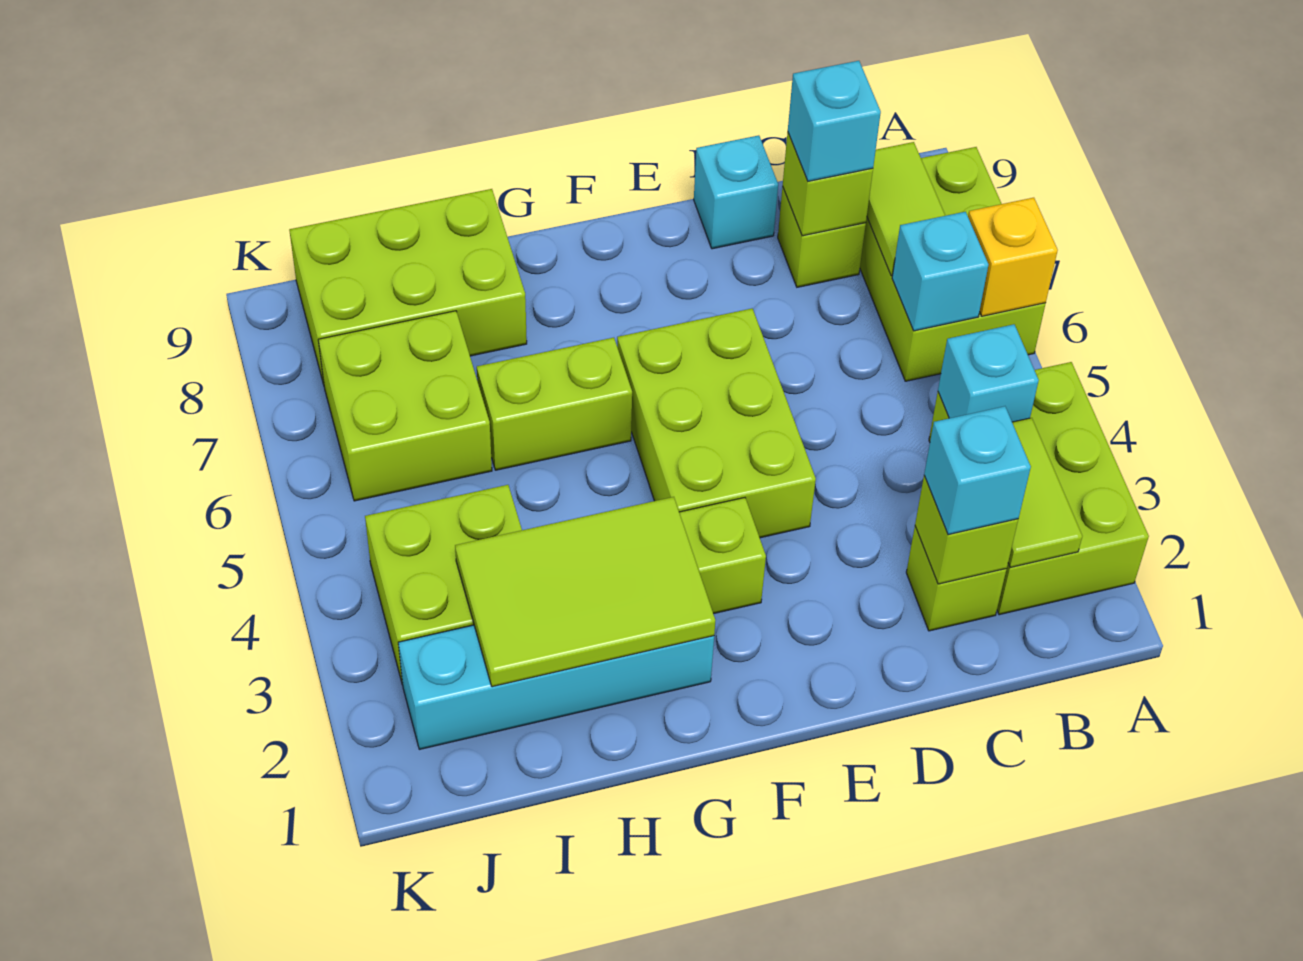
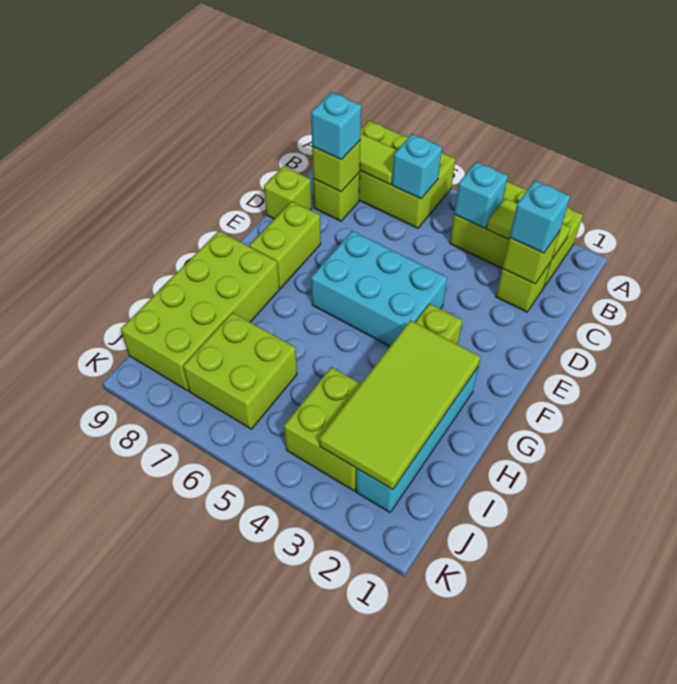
yellow 1x1 brick [968,198,1058,316] -> none
cyan 1x1 brick [694,135,778,249] -> lime 1x1 brick [264,166,312,219]
lime 2x3 brick [617,309,816,538] -> cyan 2x3 brick [311,231,447,346]
lime 2x3 tile [455,497,715,687] -> lime 2x4 tile [319,320,481,490]
lime 1x2 brick [477,338,632,470] -> lime 1x2 brick moved to [249,201,321,288]
lime 2x3 brick [289,189,527,384] -> lime 2x4 brick [121,231,280,391]

